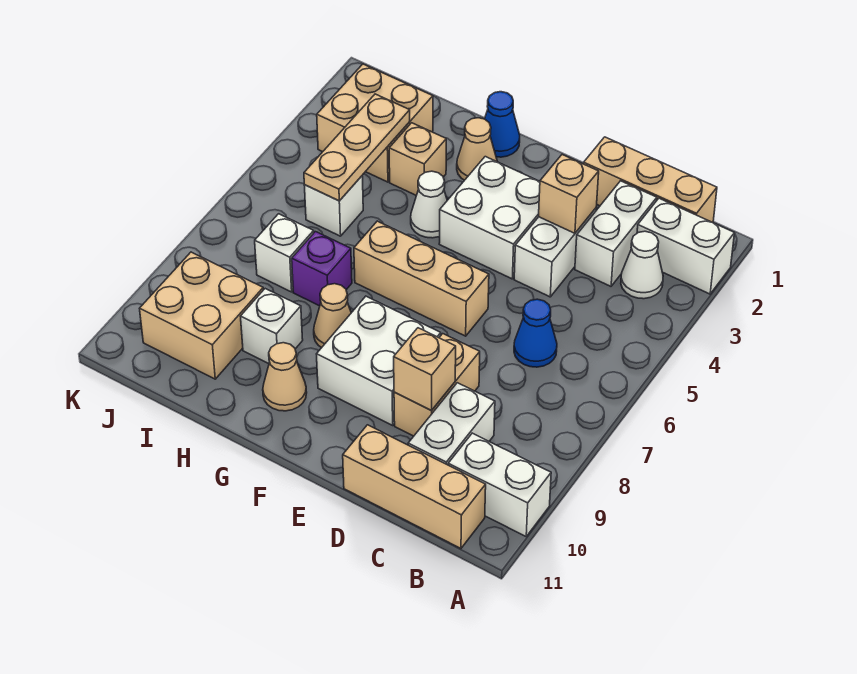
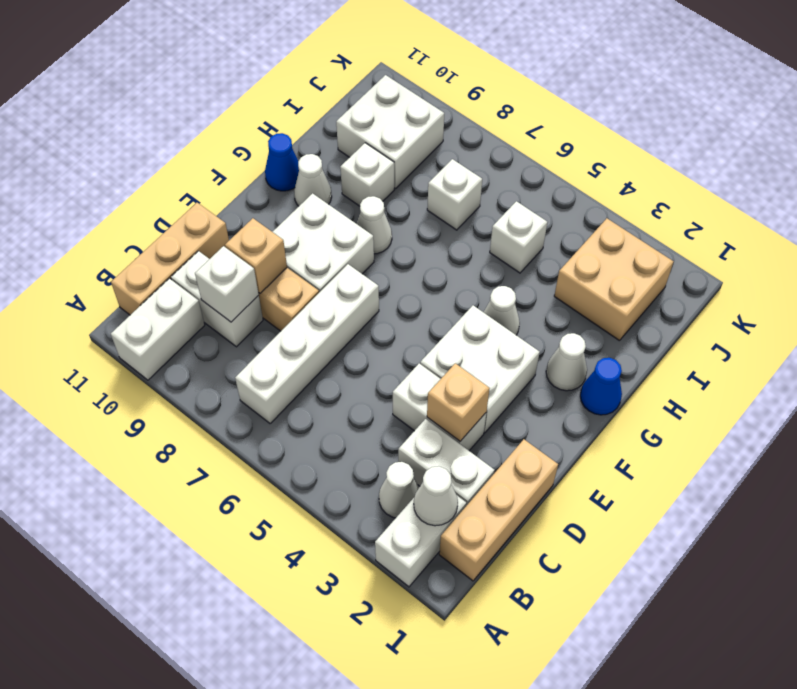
none -> white 1x1 cone [414,466,458,526]
none -> white 1x4 brick [235,264,379,423]
blue 1x1 cone [514,299,557,367] -> blue 1x1 cone moved to [265,133,299,191]
none -> white 1x1 brick [195,246,259,322]
tan 1x3 brick [354,221,489,336] -> none
tan 1x1 cone [457,118,497,180] -> white 1x1 cone [546,333,587,391]
tan 1x1 cone [314,284,351,348] -> white 1x1 cone [357,196,392,254]
tan 1x1 cone [263,343,307,411] -> white 1x1 cone [294,154,332,206]
tan 1x1 brick [389,123,446,195] -> none
purple 1x1 brick [292,232,352,306] -> none
tan 1x3 plate [304,94,410,201] -> none
tan 2x2 brick [140,252,263,379] -> white 2x2 brick [336,75,444,188]

